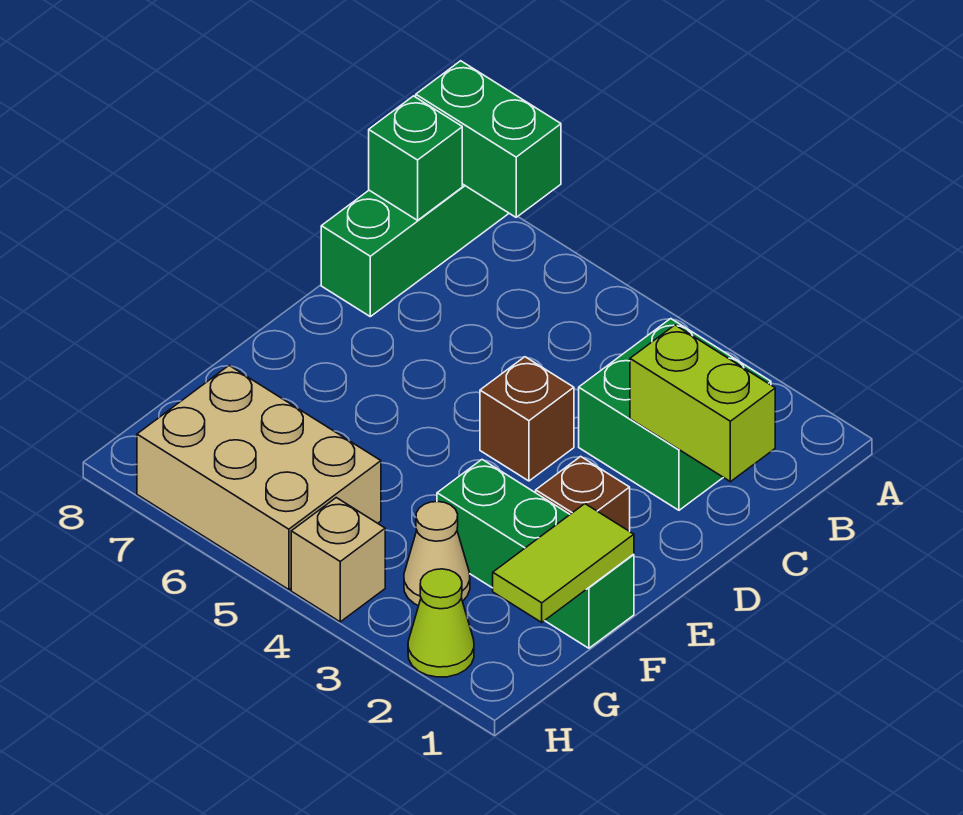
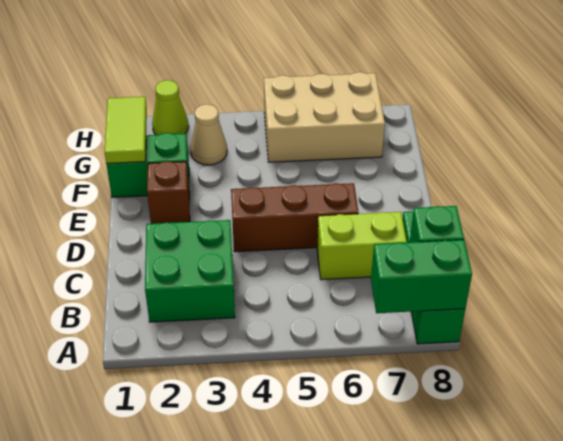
lime 1x2 brick [630,325,775,482] -> lime 1x2 brick moved to [317,212,407,280]
brown 1x1 brick [480,357,574,481] -> brown 1x3 brick [231,183,359,252]
green 1x3 brick [437,460,634,648] -> green 1x2 brick [106,133,190,197]
tan 1x1 brick [291,498,385,622] -> none

